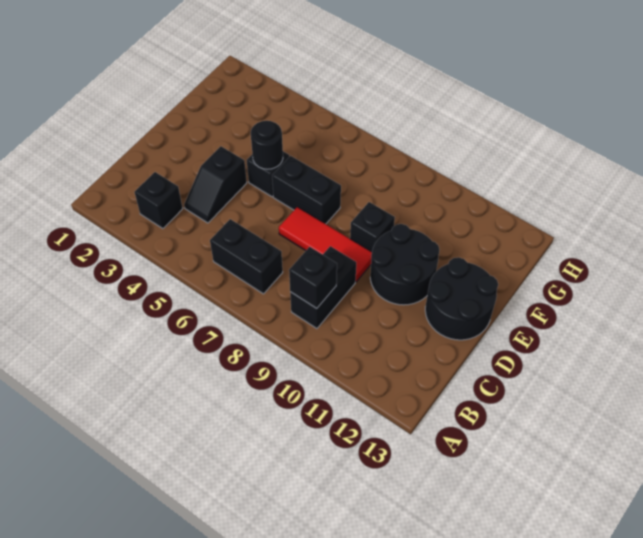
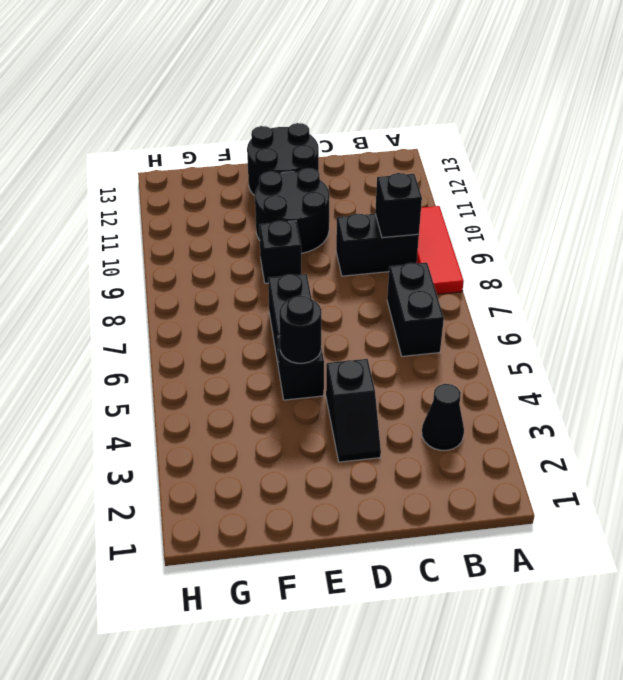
black 1x1 brick [134,172,183,229] -> black 1x1 cone [422,384,464,450]
black 1x2 slope [184,146,247,223] -> black 1x2 slope turned to [326,359,381,462]
red 1x3 tile [279,207,372,282] -> red 1x3 tile moved to [417,206,464,294]

